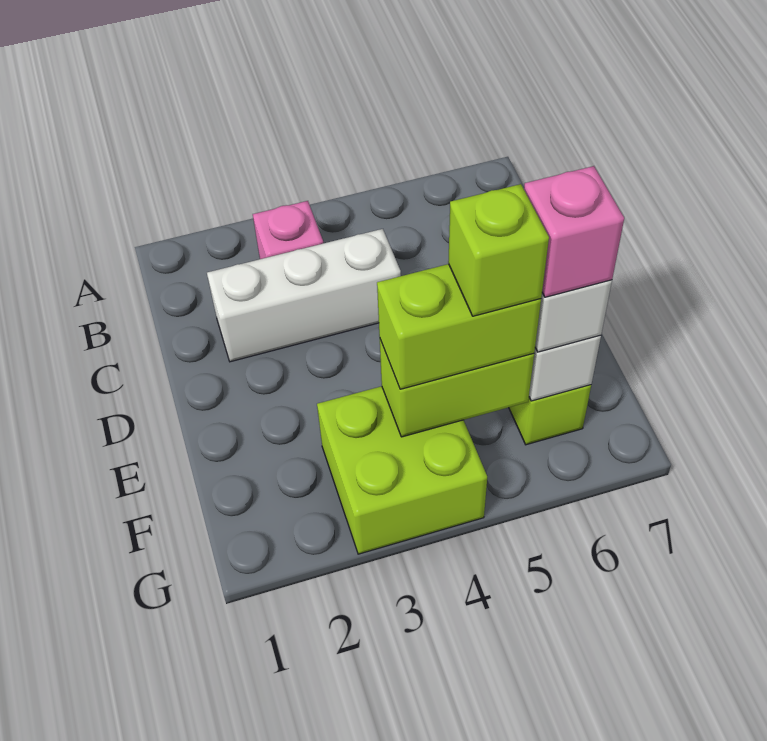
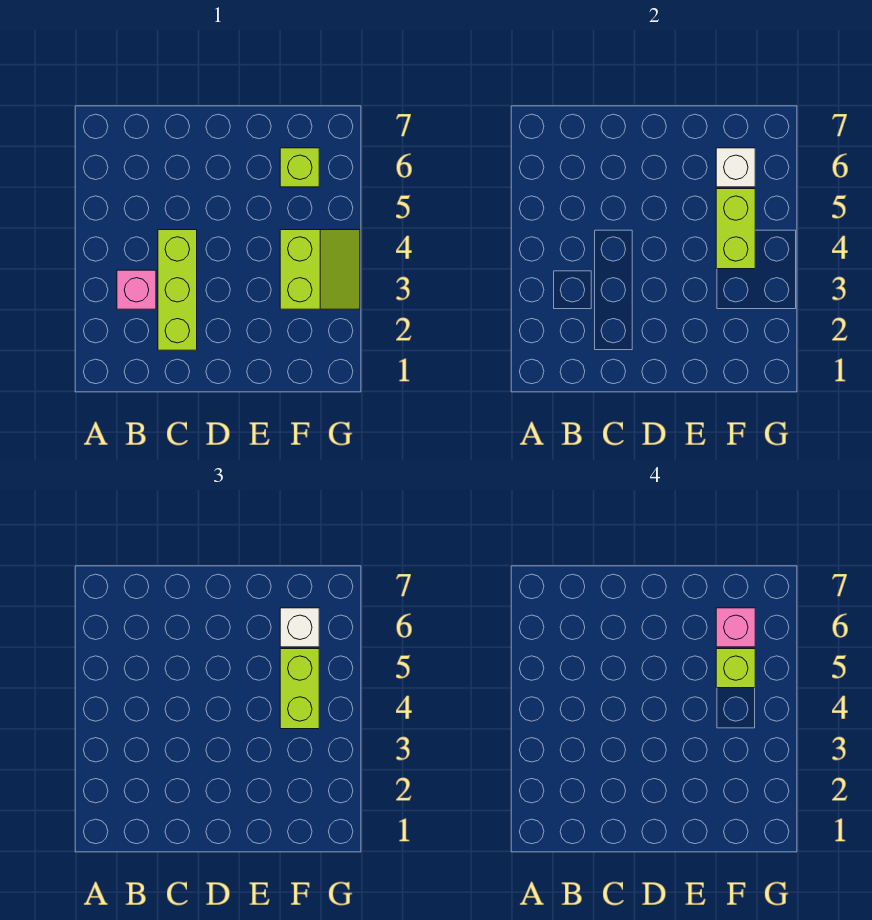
white 1x3 brick [207,229,401,362] -> lime 1x3 brick [158,230,197,350]
lime 2x2 brick [317,386,487,554] -> lime 2x2 slope [280,230,360,309]

